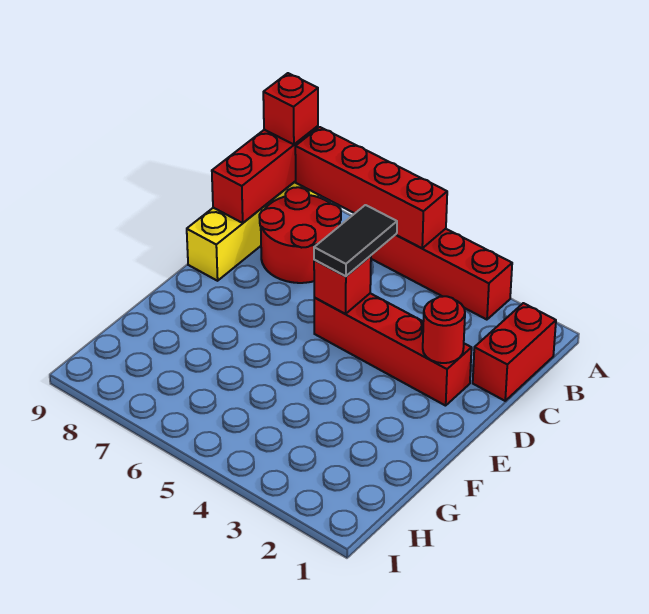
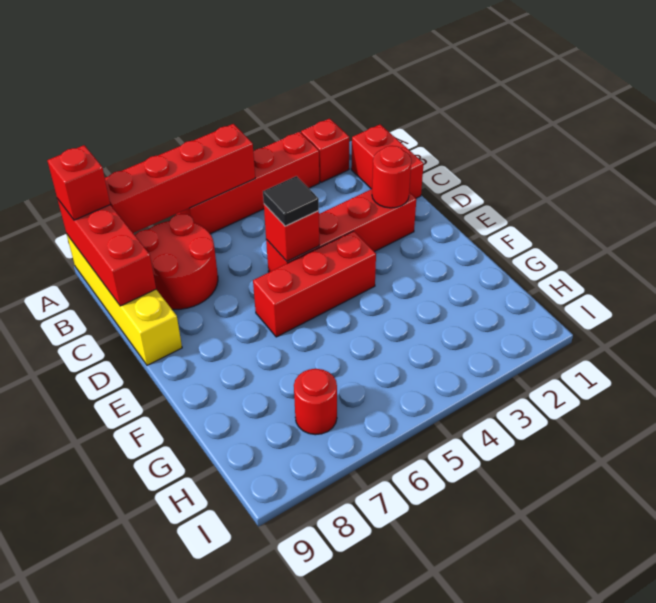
none -> red 1x1 brick [301,119,349,182]
black 1x2 tile [314,205,397,276] -> black 1x1 tile [263,176,319,226]
none -> red 1x3 brick [253,231,376,337]
none -> red 1x1 round brick [294,369,337,435]

